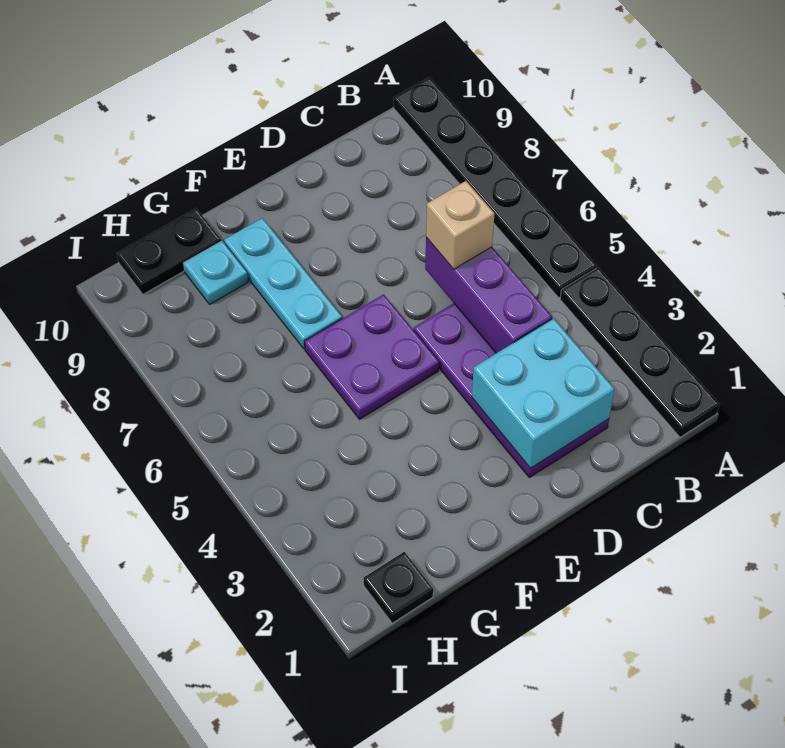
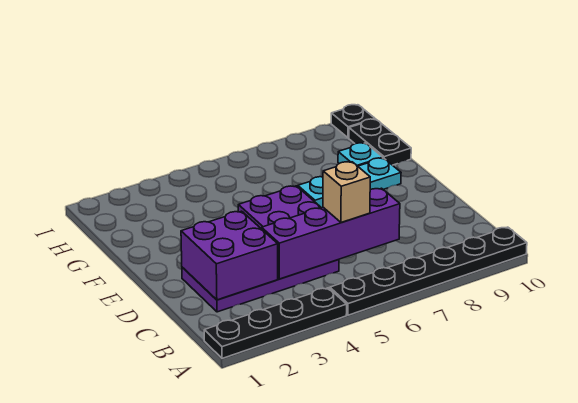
cyan 2x2 brick [472,318,614,468] -> purple 2x2 brick [181,211,278,300]
purple 1x3 brick [425,238,552,353] -> purple 1x4 brick [262,188,400,279]
black 1x1 plate [364,552,433,623] -> black 1x1 plate moved to [331,105,375,138]

